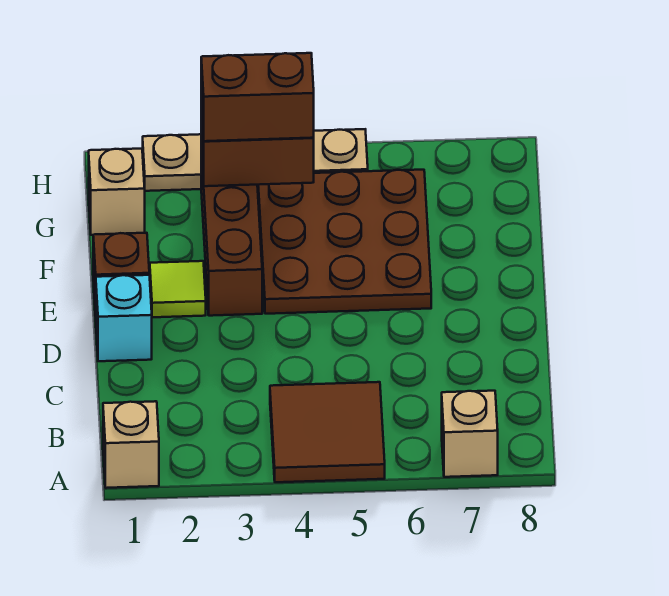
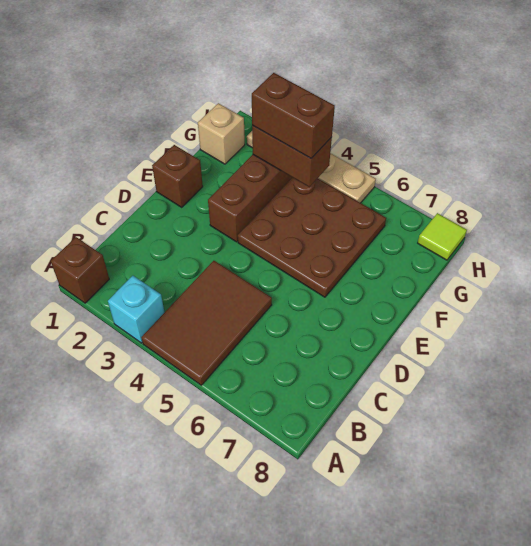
tan 1x1 brick [103,401,159,488] -> brown 1x1 brick [51,237,109,303]
brown 2x2 tile [270,382,385,482] -> brown 2x3 tile [141,261,272,385]
tan 1x1 brick [442,391,498,477] -> none
cyan 1x1 brick [96,275,152,361] -> cyan 1x1 brick moved to [108,276,165,343]
lime 1x1 tile [150,261,206,317] -> lime 1x1 tile moved to [418,213,467,260]

